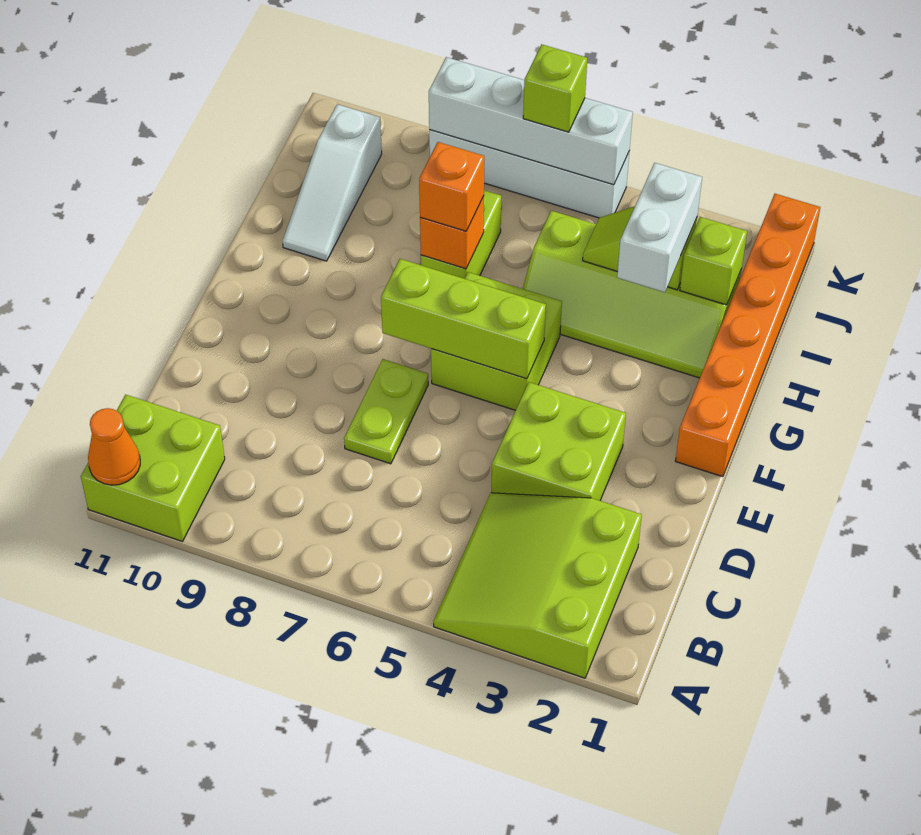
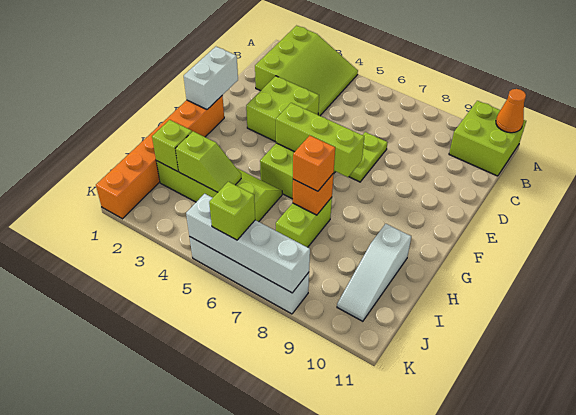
white 1x2 brick [617,163,702,292] -> white 1x2 brick moved to [184,47,238,109]
white 1x3 slope [283,104,382,261] -> white 1x3 slope turned to [337,224,411,321]

